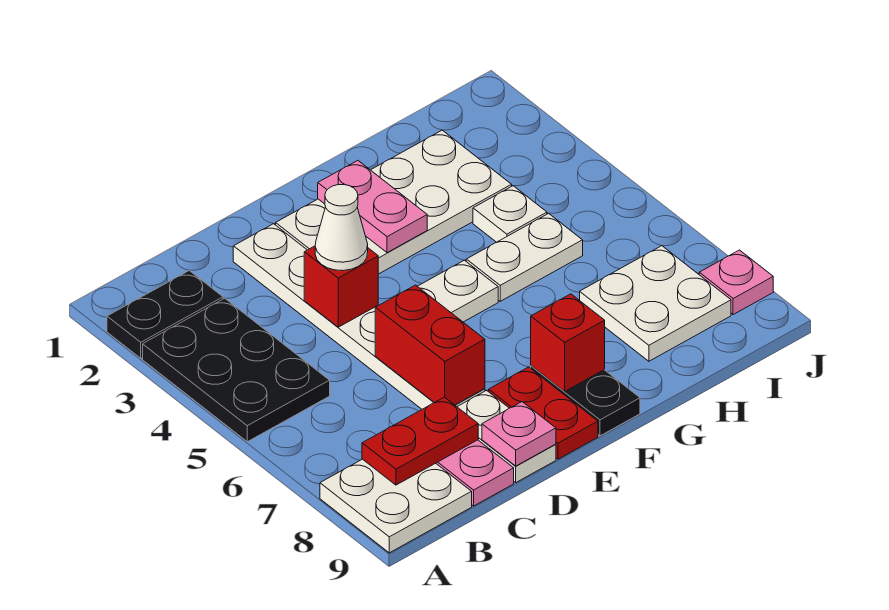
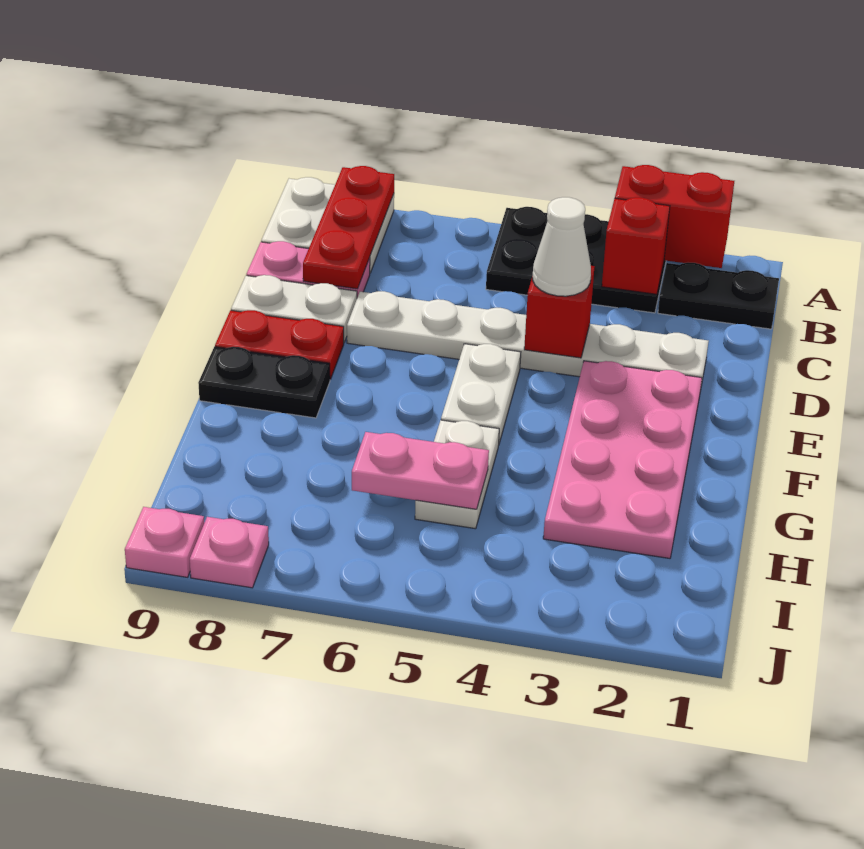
black 1x2 plate [107,270,223,358] -> black 1x2 plate turned to [658,263,779,329]
red 1x2 plate [362,397,478,485] -> red 1x3 plate [303,166,394,289]
red 1x2 brick [375,285,485,405] -> red 1x2 brick moved to [615,165,734,268]
pink 1x1 plate [482,402,556,466] -> pink 1x1 plate moved to [125,507,204,577]
white 2x4 plate [276,130,512,274] -> pink 2x4 plate [543,361,702,558]
pink 1x2 plate [318,161,427,253] -> pink 1x2 plate moved to [352,432,489,509]
red 1x1 brick [531,294,605,391] -> red 1x1 brick moved to [602,197,670,294]
white 1x1 plate [473,186,547,242] -> none
white 2x2 plate [580,246,731,361] -> none

